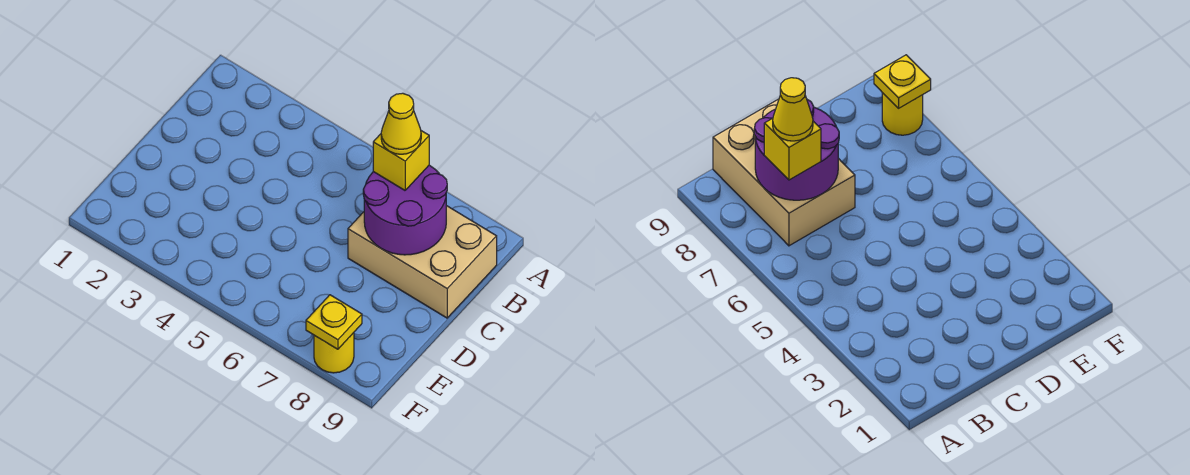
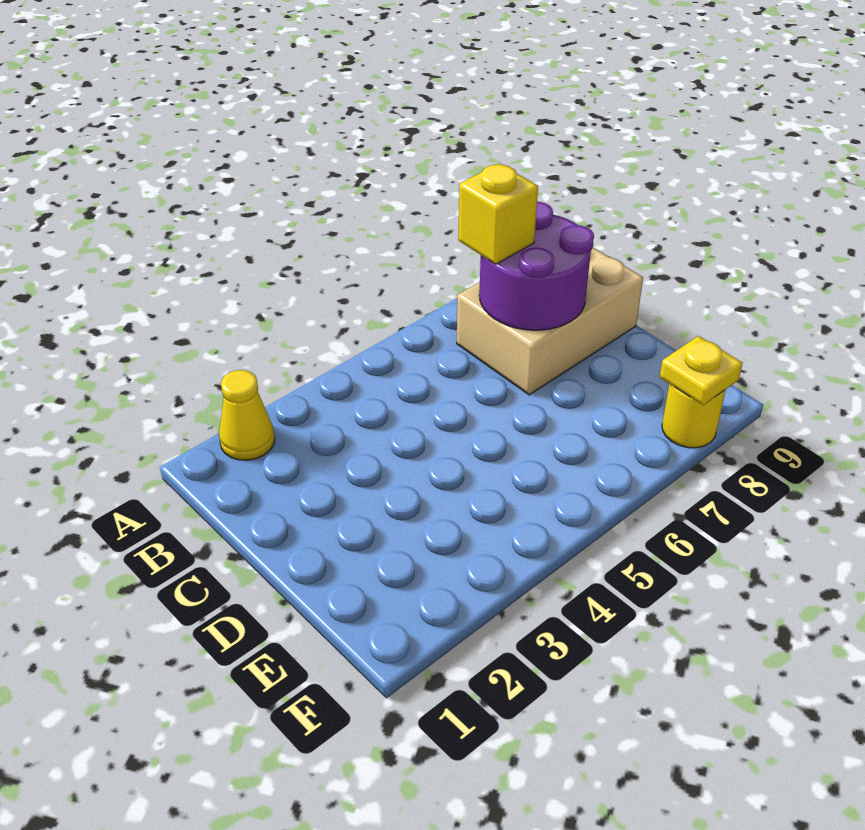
yellow 1x1 cone [381,93,421,154] -> yellow 1x1 cone moved to [219,370,275,460]

